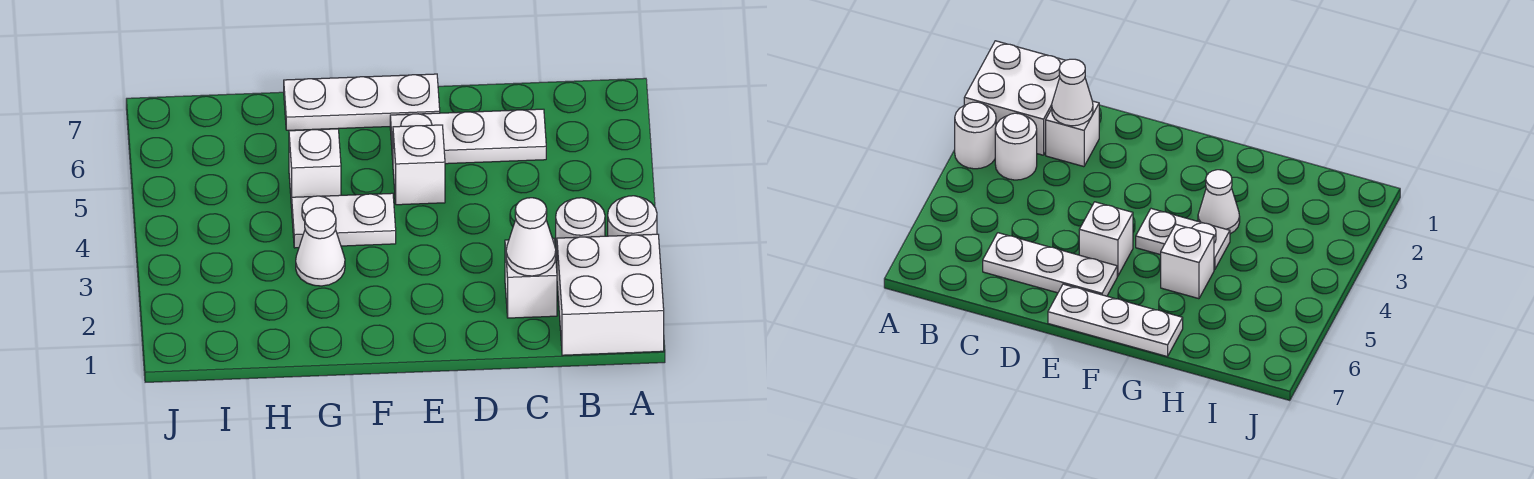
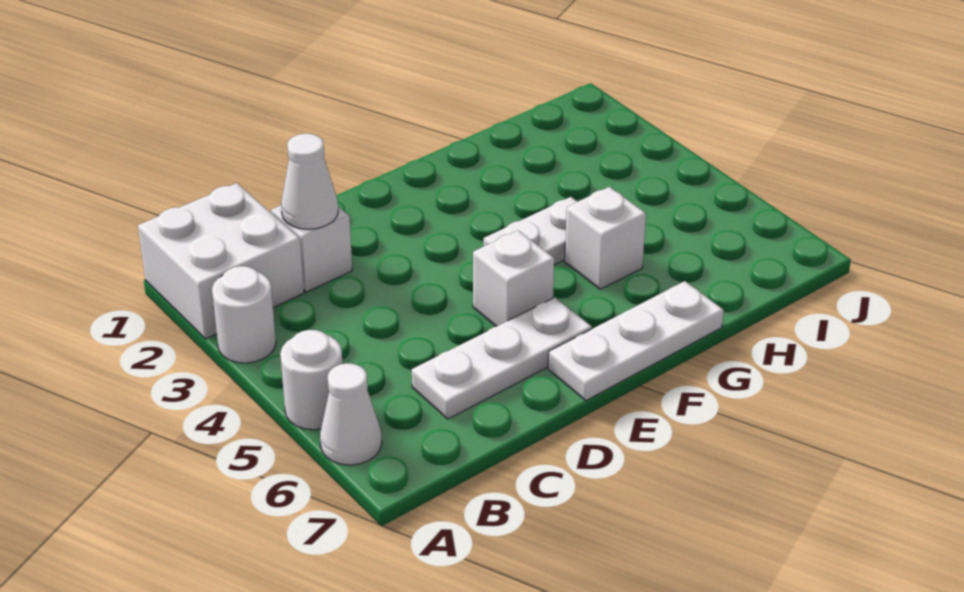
white 1x1 round brick [556,198,605,262] -> white 1x1 round brick moved to [280,330,343,430]
white 1x1 cone [296,208,345,286] -> white 1x1 cone moved to [320,363,382,465]

